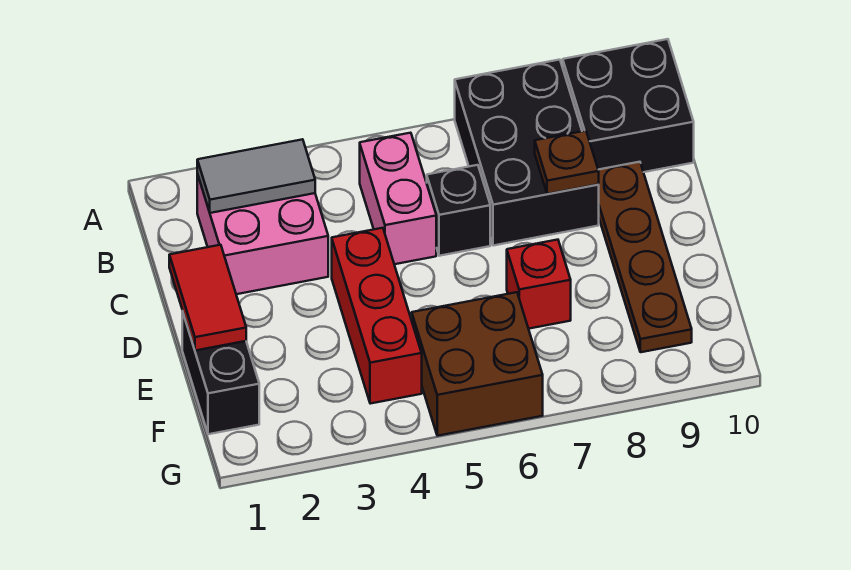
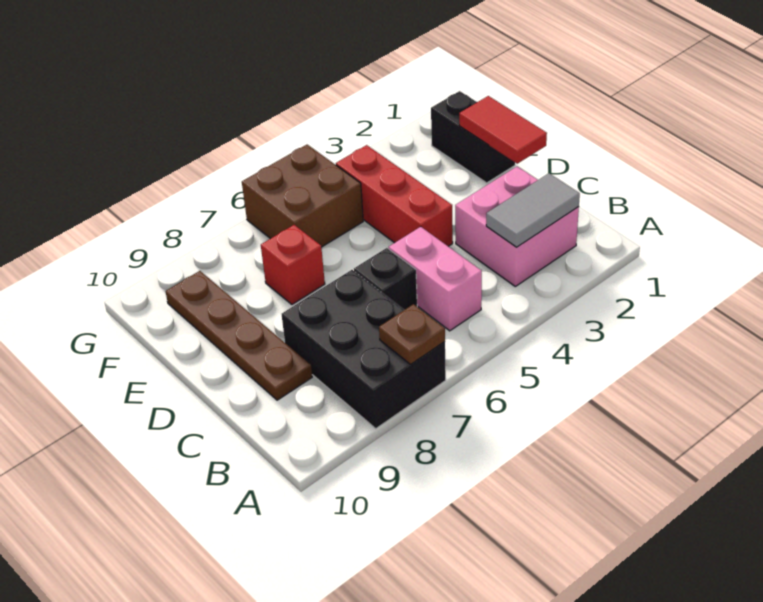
black 2x2 brick [563,39,694,172] -> none
brown 1x1 plate [535,131,599,194] -> brown 1x1 plate moved to [379,304,445,364]

